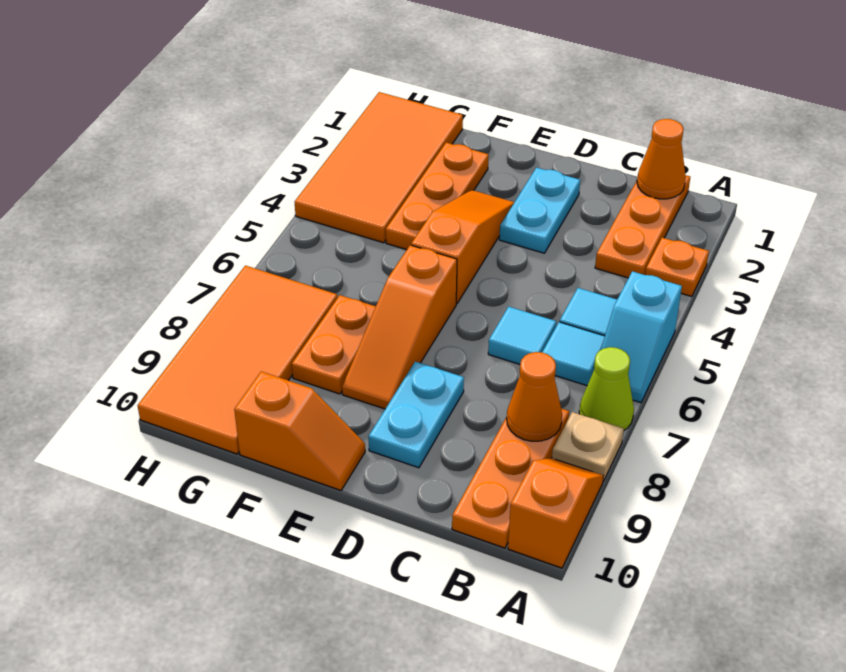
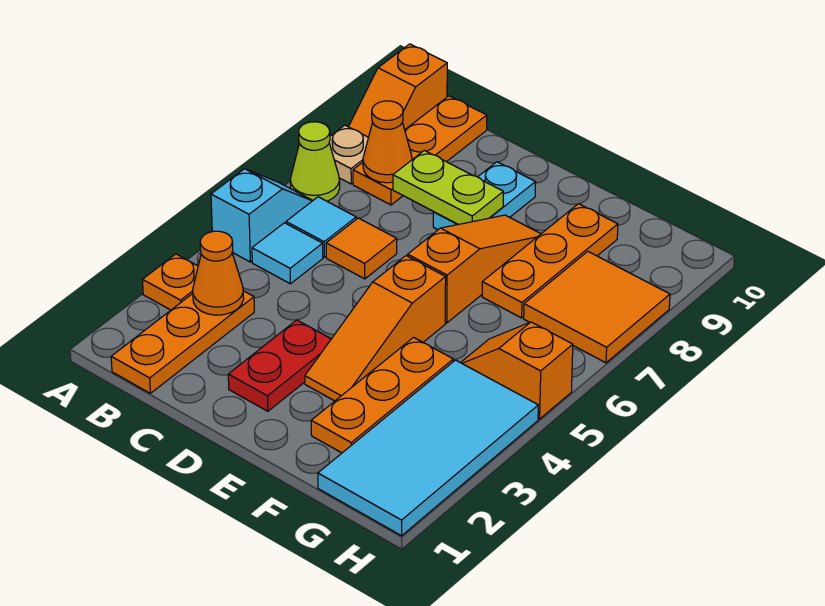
orange 1x1 cone [637,119,686,199] -> orange 1x1 cone moved to [193,231,244,315]
cyan 1x1 tile [488,307,556,364] -> orange 1x1 tile [326,218,397,279]
none -> lime 1x2 plate [393,150,503,224]
cyan 1x2 plate [499,168,580,253] -> red 1x2 plate [228,320,331,411]
orange 1x2 slope [234,372,365,490] -> orange 1x2 slope moved to [461,322,573,419]
orange 1x2 plate [292,295,376,394] -> orange 1x3 plate [482,204,618,318]
orange 2x4 tile [295,92,463,243] -> cyan 2x4 tile [318,360,538,536]
orange 2x4 tile [138,266,337,454] -> orange 2x2 tile [524,252,670,363]

